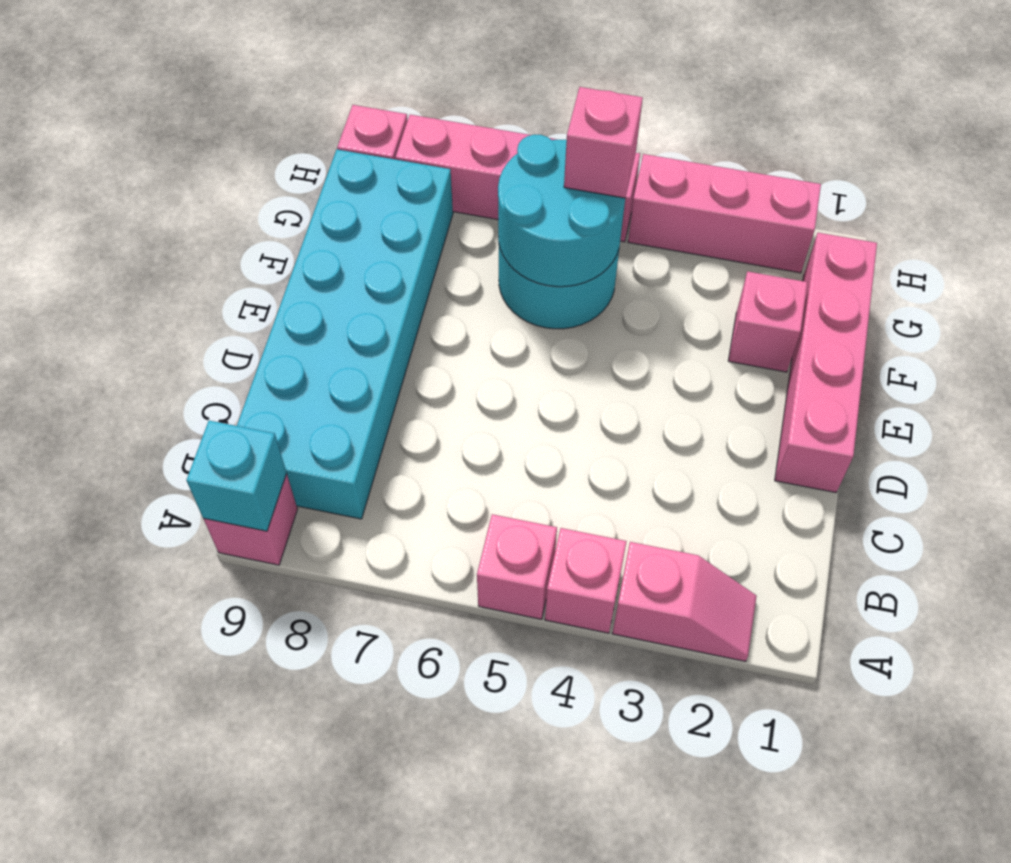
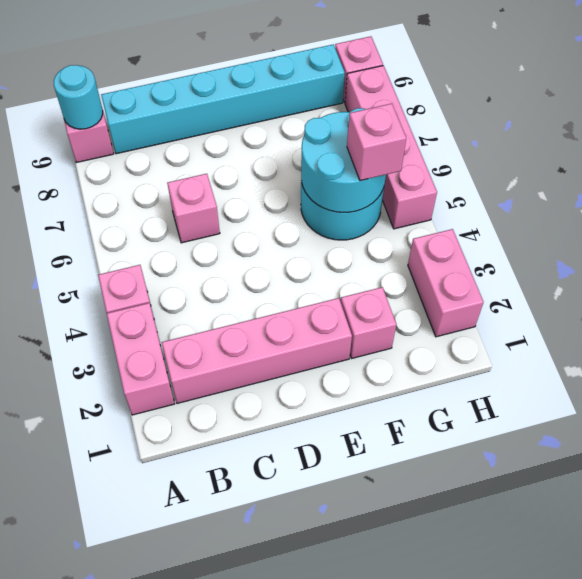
pink 1x2 slope [612,542,757,661] -> pink 1x2 brick [107,303,175,415]
pink 1x1 brick [477,514,557,619] -> pink 1x1 brick moved to [167,174,220,243]
cyan 1x1 brick [187,421,287,531] -> cyan 1x1 round brick [54,65,103,129]
cyan 2x6 brick [237,149,453,519] -> cyan 1x6 brick [101,44,345,154]
pink 1x4 brick [775,233,877,493] -> pink 1x4 brick moved to [162,298,352,403]
pink 1x3 brick [628,154,821,273] -> pink 1x2 brick [408,229,484,337]

